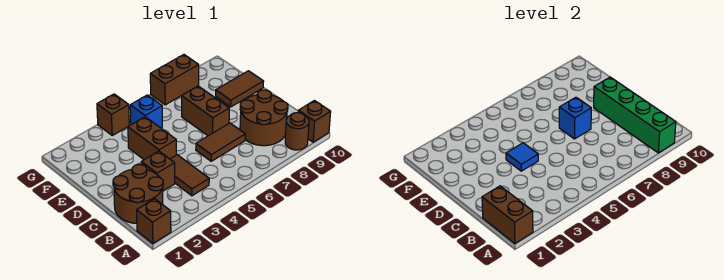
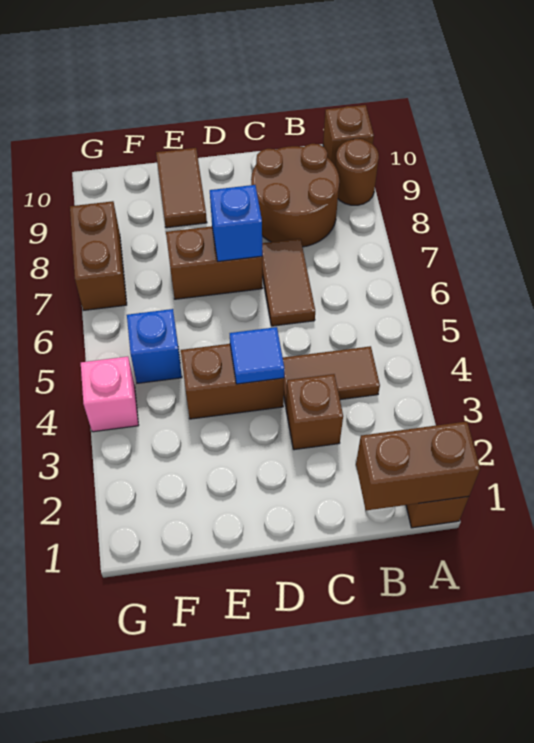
green 1x4 brick [594,77,676,153] -> none
brown 2x2 round brick [113,164,163,223] -> none
brown 1x1 brick [97,94,129,135] -> pink 1x1 brick [81,357,139,432]

